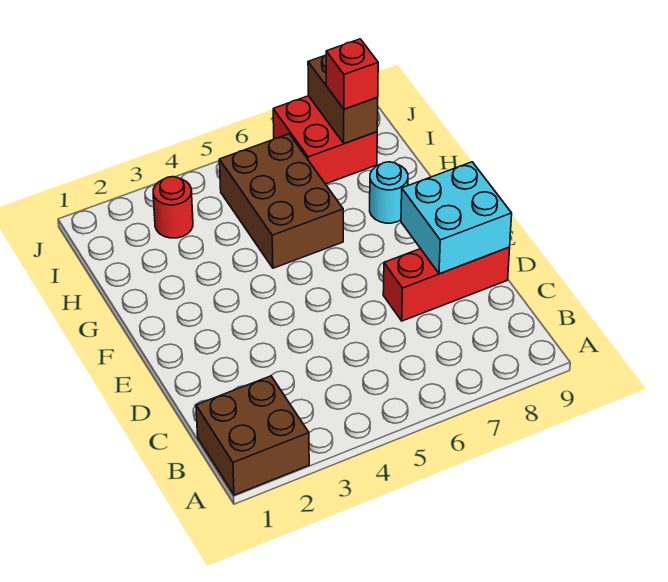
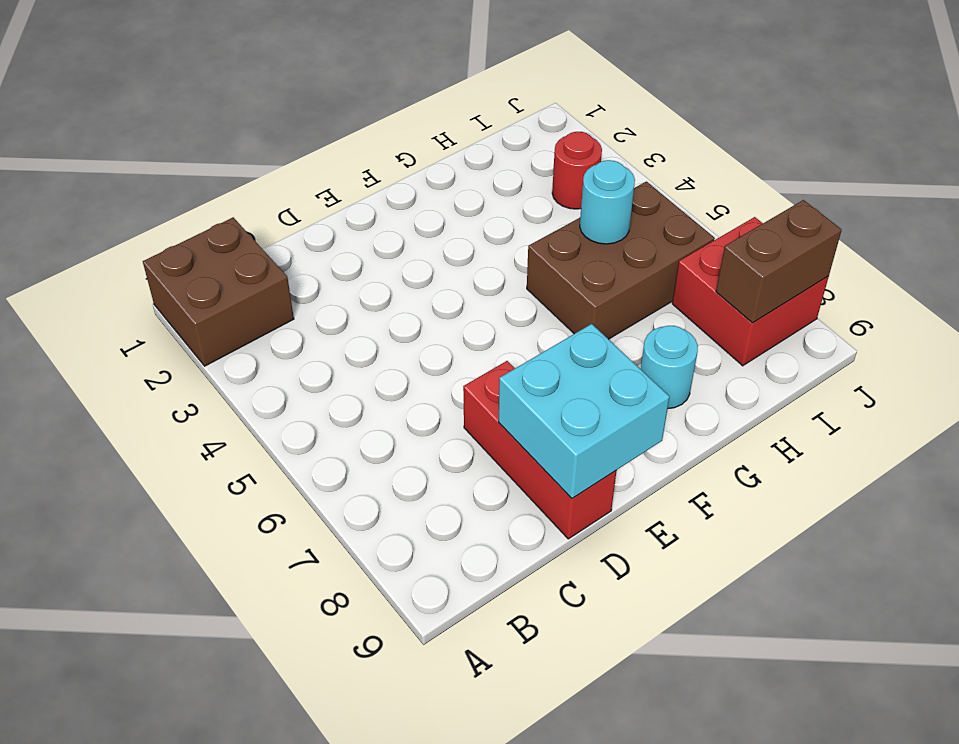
none -> cyan 1x1 round brick [580,160,635,244]
red 1x1 brick [326,39,378,109] -> none

